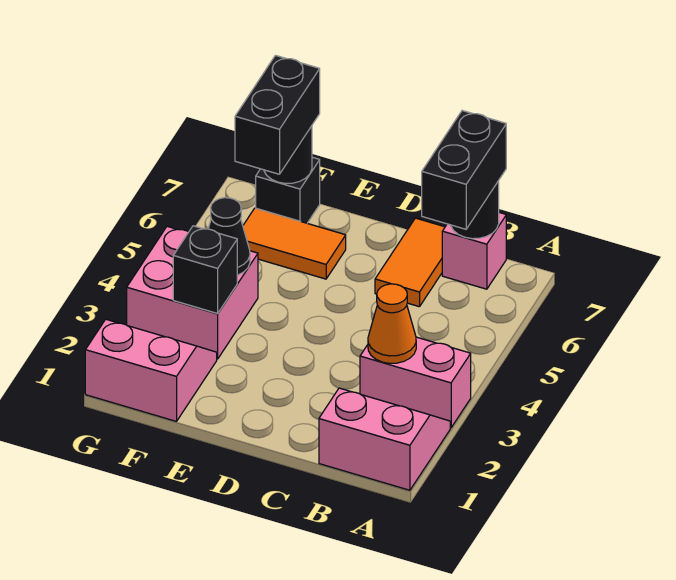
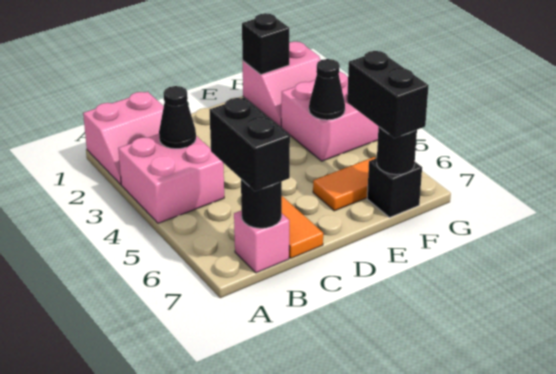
pink 1x2 brick [360,337,471,428] -> pink 2x2 brick [118,134,224,223]
orange 1x1 cone [368,284,416,363] -> black 1x1 cone [159,86,196,149]
black 1x1 brick [173,226,237,313] -> black 1x1 brick moved to [242,13,289,74]

